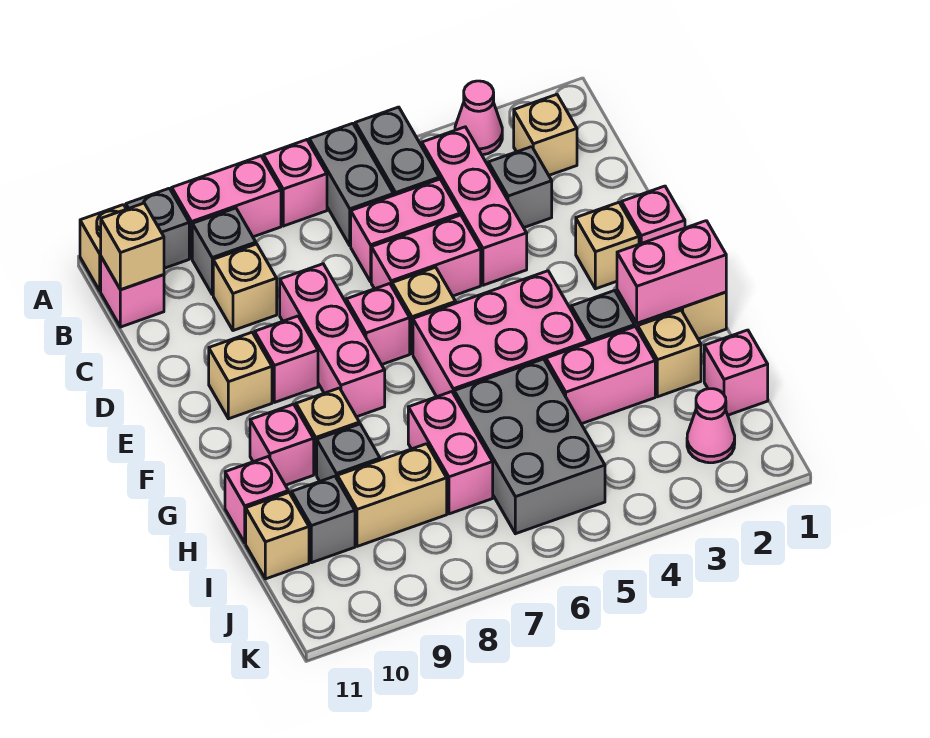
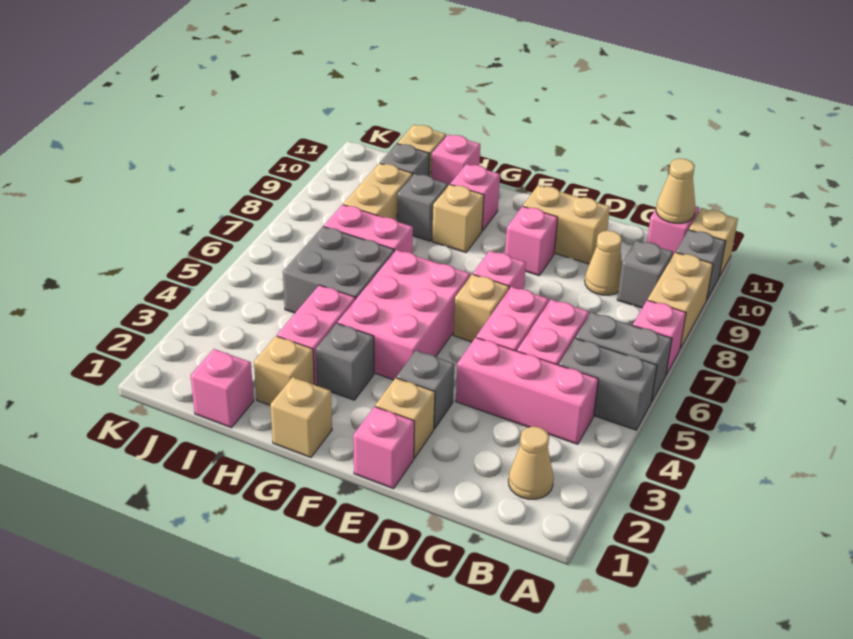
pink 1x1 cone [455,81,502,155] -> none
pink 1x2 brick [172,156,281,259] -> tan 1x2 brick [648,252,713,349]
tan 1x1 brick [514,94,577,175] -> tan 1x1 cone [508,426,554,499]
tan 1x1 brick [101,203,164,290] -> tan 1x1 cone [656,159,696,223]
grey 1x1 brick [488,147,552,228] -> grey 1x1 brick moved to [396,350,455,429]
tan 1x1 brick [213,244,277,331] -> tan 1x1 cone [585,231,622,295]
pink 1x3 brick [280,264,385,417] -> none
tan 1x1 brick [209,332,272,419] -> tan 1x2 brick [523,185,610,264]
pink 1x2 brick [617,221,726,323] -> none
grey 2x3 brick [454,359,605,534] -> grey 2x2 brick [283,226,394,313]
pink 1x1 cone [687,389,735,463] -> none

